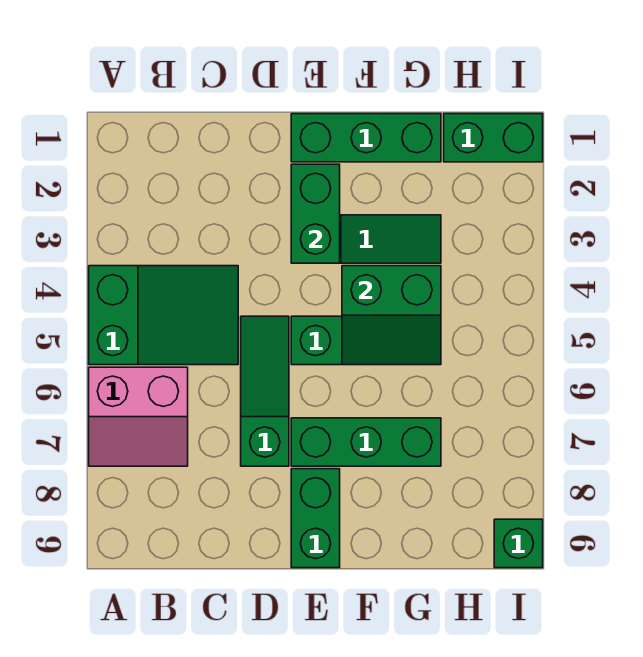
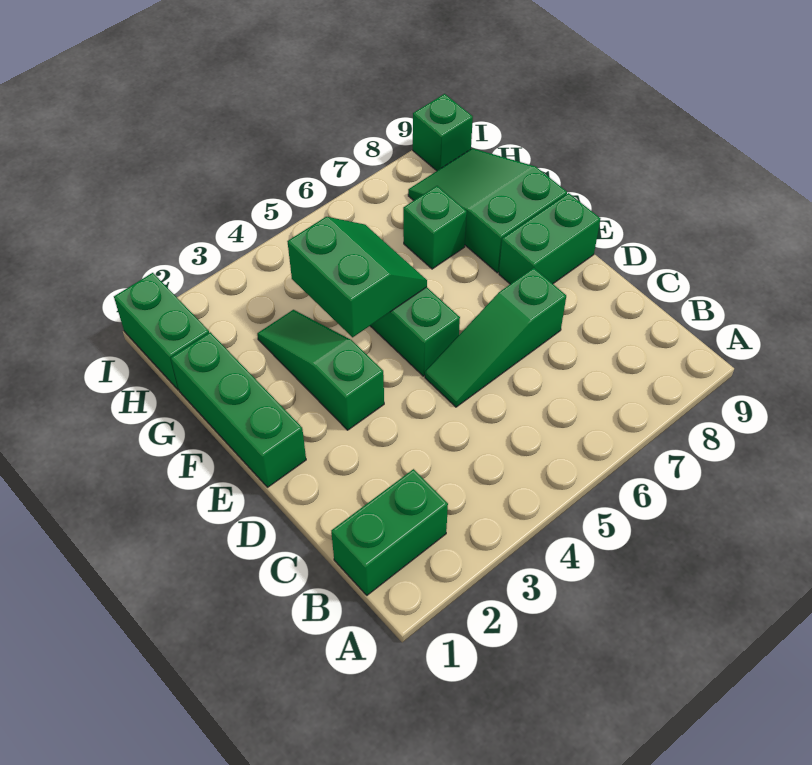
green 2x3 slope [89,266,238,365] -> green 2x3 slope moved to [408,148,567,273]
pink 2x2 slope [89,367,188,466] -> none
green 1x2 brick [291,164,340,263] -> green 1x2 brick moved to [331,469,448,595]
green 1x3 brick [291,418,441,466] -> green 1x1 brick [403,186,467,269]

